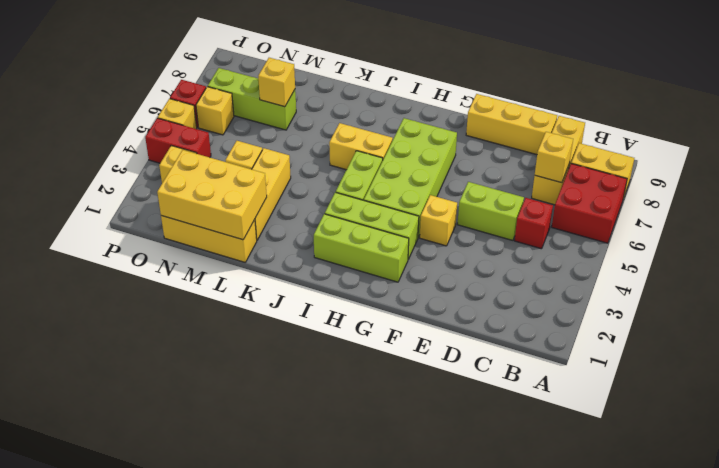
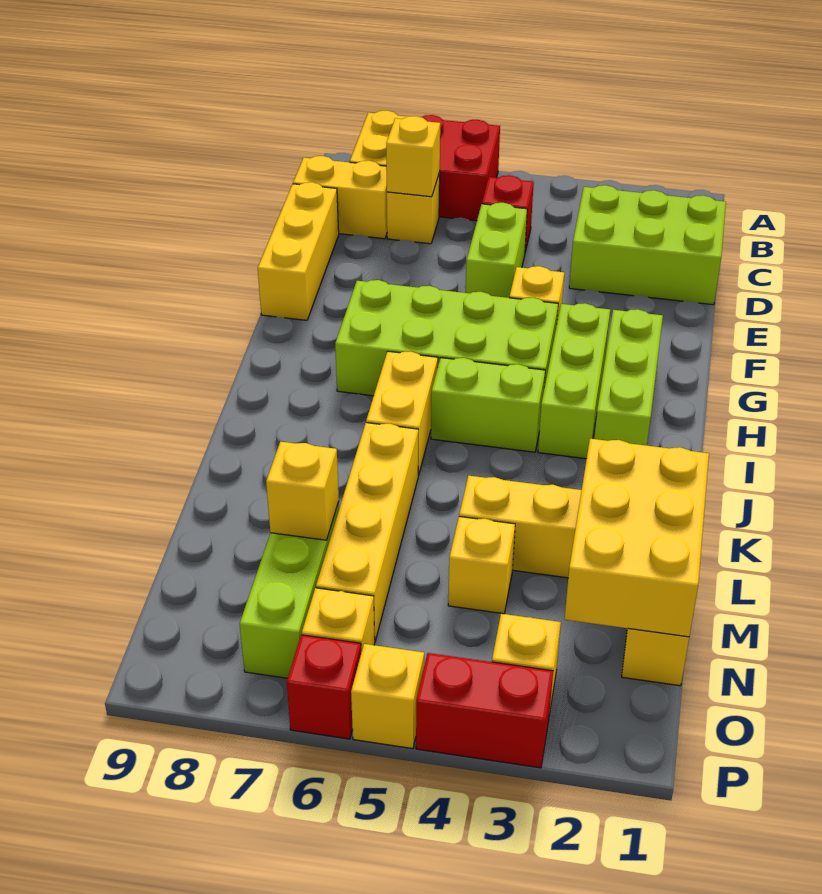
none -> lime 2x3 brick [569,185,726,305]
none -> yellow 1x4 brick [316,423,418,641]
red 1x2 brick [145,118,211,163] -> red 1x2 brick turned to [416,653,553,768]

